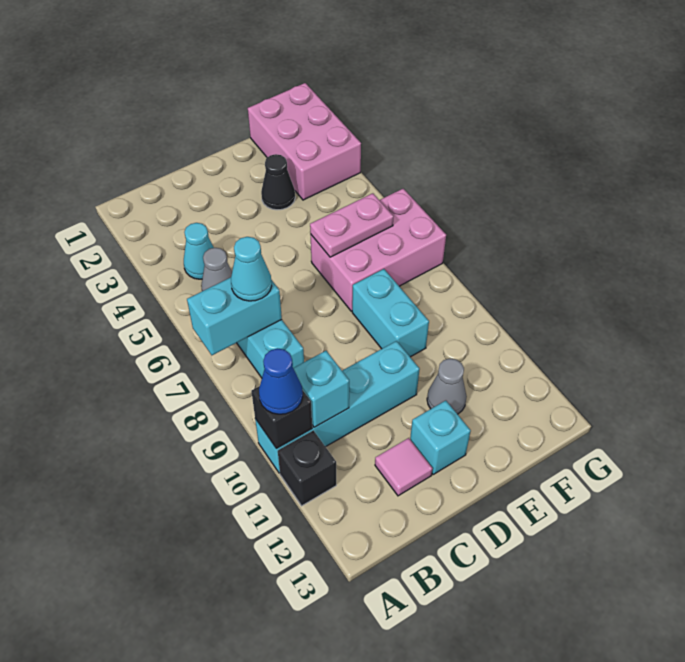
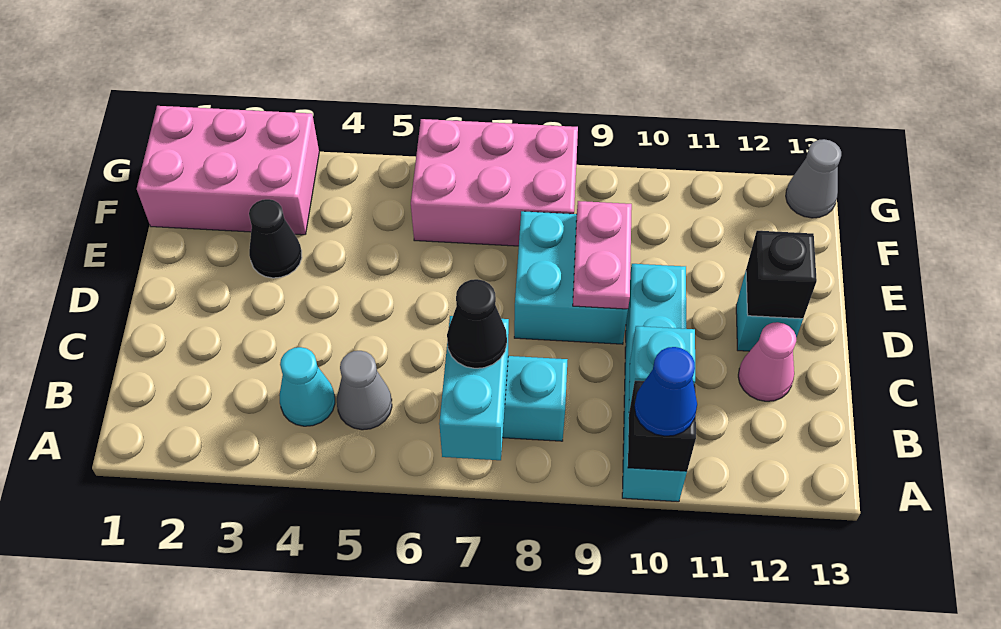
black 1x1 brick [278,430,336,506] -> black 1x1 brick moved to [746,231,817,319]
cyan 1x1 cone [231,237,272,301] -> black 1x1 cone [447,279,507,368]
pink 1x1 tile [375,438,432,496] -> pink 1x1 cone [738,322,796,401]
pink 2x3 brick [310,189,446,311] -> pink 2x3 brick turned to [411,119,578,246]
pink 1x2 plate [310,193,394,257] -> pink 1x2 plate moved to [573,201,632,309]
cyan 1x2 brick [352,269,429,357] -> cyan 2x2 brick [514,211,628,344]
grey 1x1 cone [427,359,467,414] -> grey 1x1 cone moved to [786,139,841,218]

